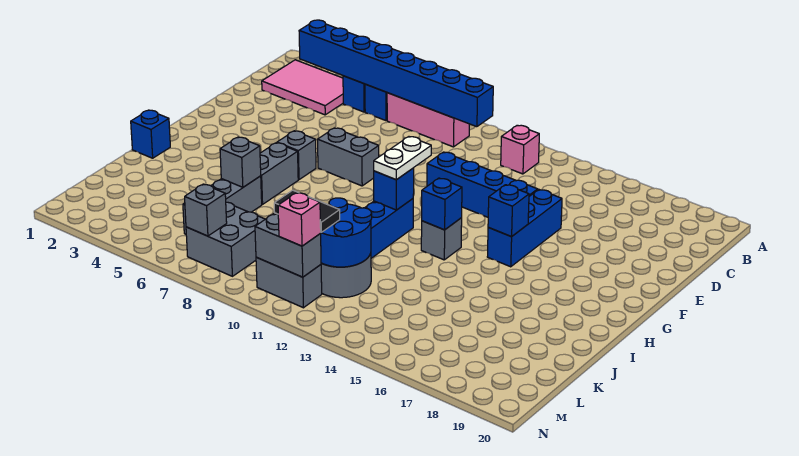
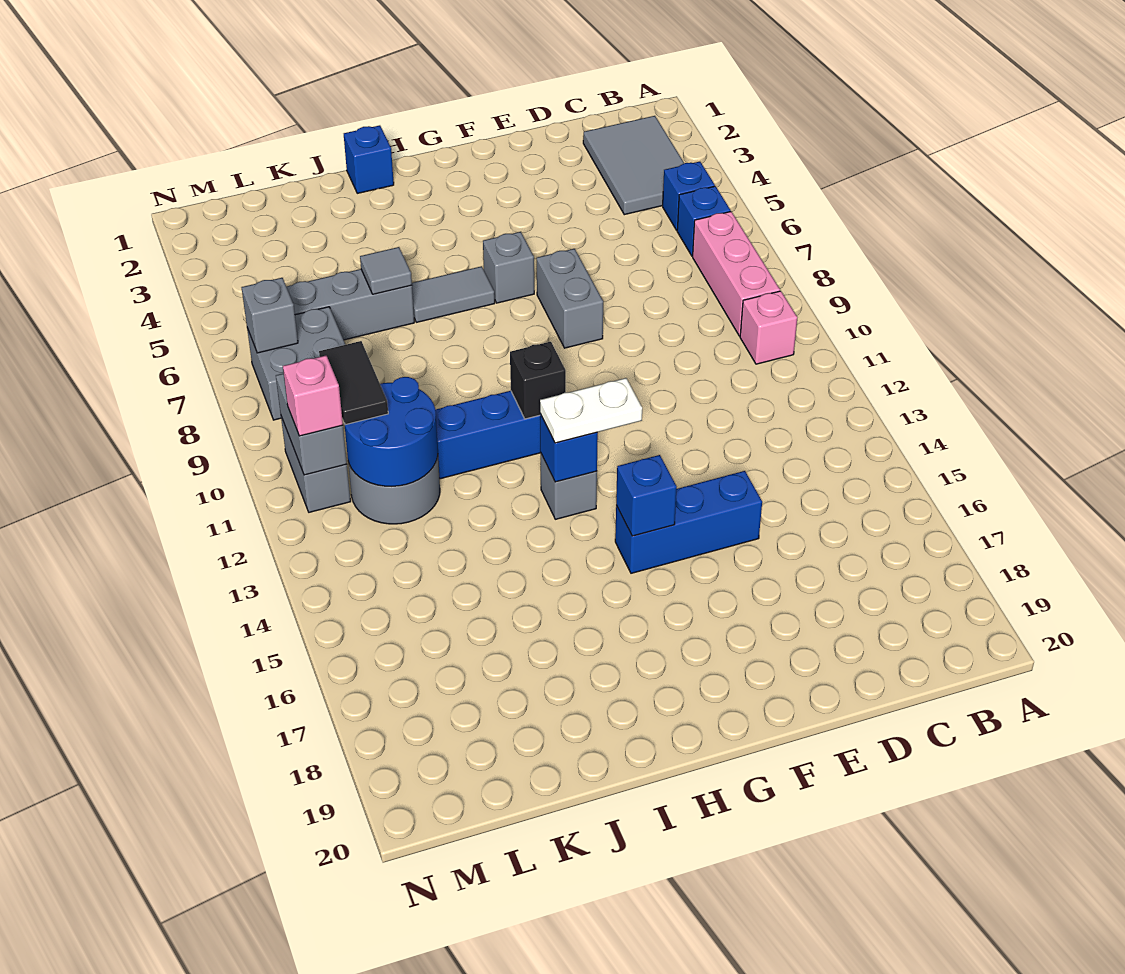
pink 2x3 tile [262,60,343,115] -> grey 2x3 tile [583,116,684,215]
blue 1x8 brick [299,20,493,127] -> none
pink 1x1 brick [501,125,539,174] -> pink 1x1 brick moved to [740,291,797,364]
blue 1x4 brick [427,152,538,217] -> none
white 1x2 plate [374,137,431,180] -> white 1x2 plate moved to [540,378,642,443]
grey 1x2 brick [260,143,298,204] -> grey 1x2 tile [412,266,495,322]
blue 1x1 brick [374,168,414,210] -> black 1x1 brick [510,342,566,419]
grey 1x1 brick [220,137,261,187] -> grey 1x1 tile [360,247,412,294]

